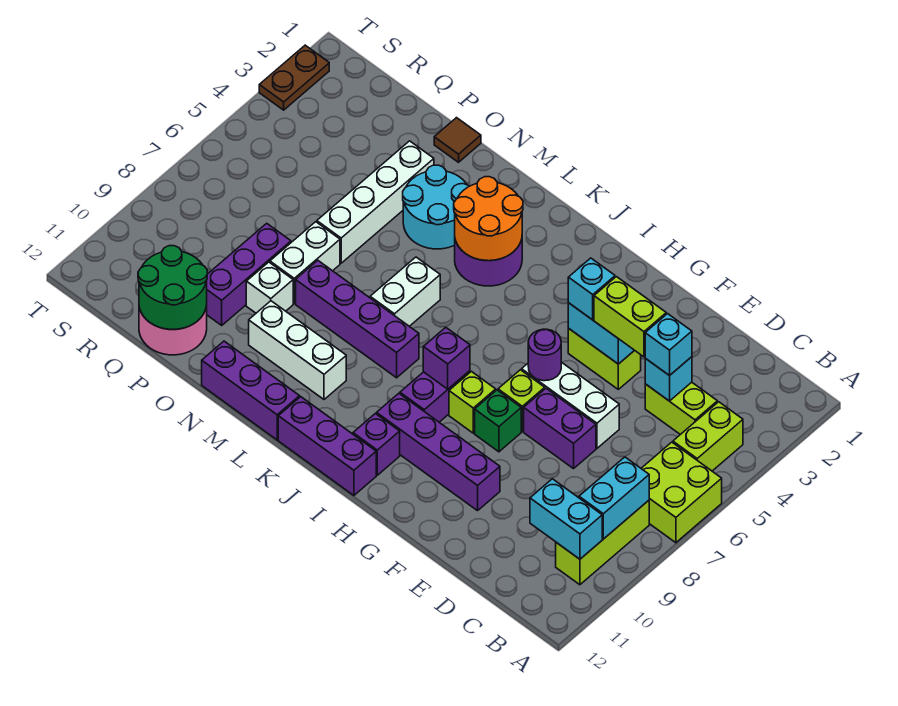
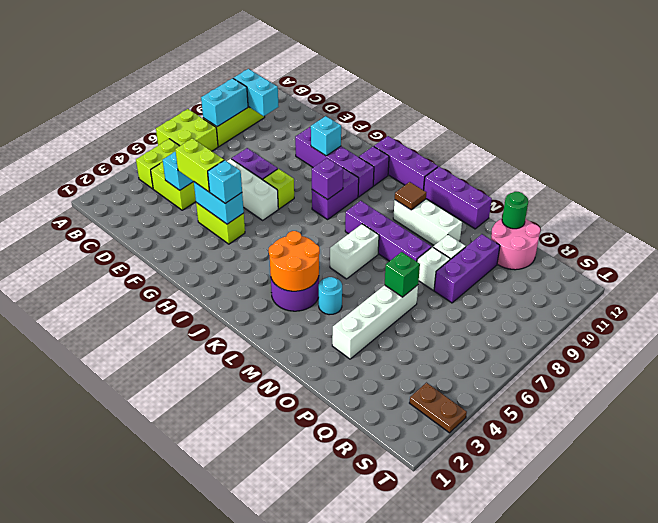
cyan 1x1 brick [645,314,692,376] -> cyan 1x1 brick moved to [311,116,341,156]
purple 1x1 round brick [528,329,561,381] -> none
green 1x1 brick [475,390,521,452] -> green 1x1 brick moved to [385,252,420,297]
lime 1x1 brick [449,371,496,433] -> none
cyan 2x2 round brick [403,165,469,249] -> cyan 1x1 round brick [319,277,342,315]
brown 1x1 tile [434,118,481,162] -> brown 1x1 tile moved to [395,182,426,210]
white 1x2 brick [270,222,340,303] -> white 1x1 brick [417,247,450,290]
green 2x2 round brick [138,246,207,329] -> green 1x1 round brick [502,192,528,229]
brown 1x2 plate [259,45,329,110] -> brown 1x2 plate turned to [410,383,467,433]

